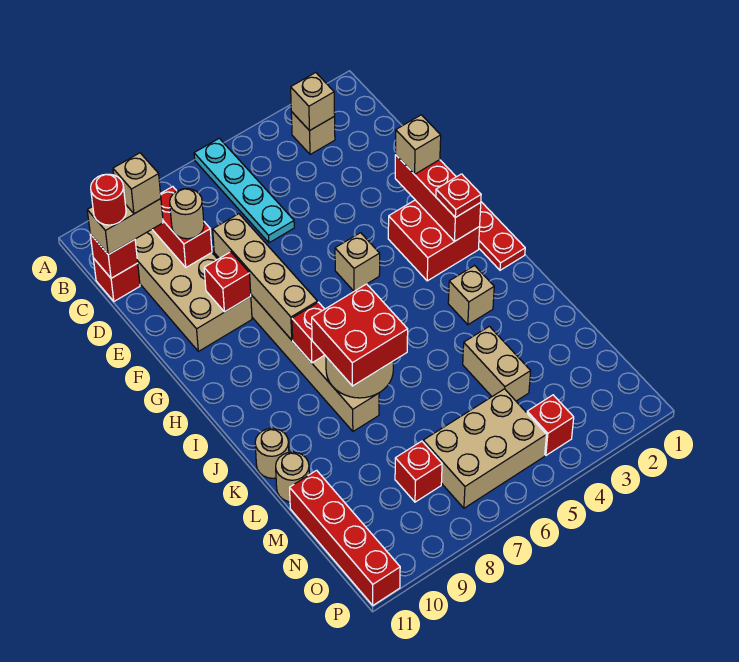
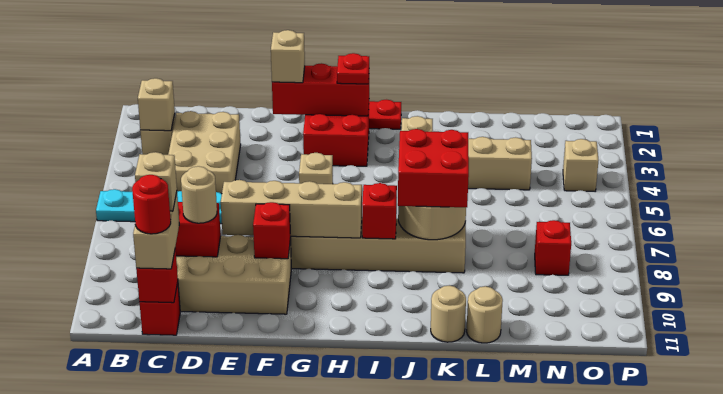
red 1x4 brick [290,470,400,605] -> none
tan 2x3 brick [423,389,546,508] -> tan 2x3 brick moved to [168,111,241,194]
red 1x1 brick [527,395,574,455] -> tan 1x1 brick [563,139,598,191]

